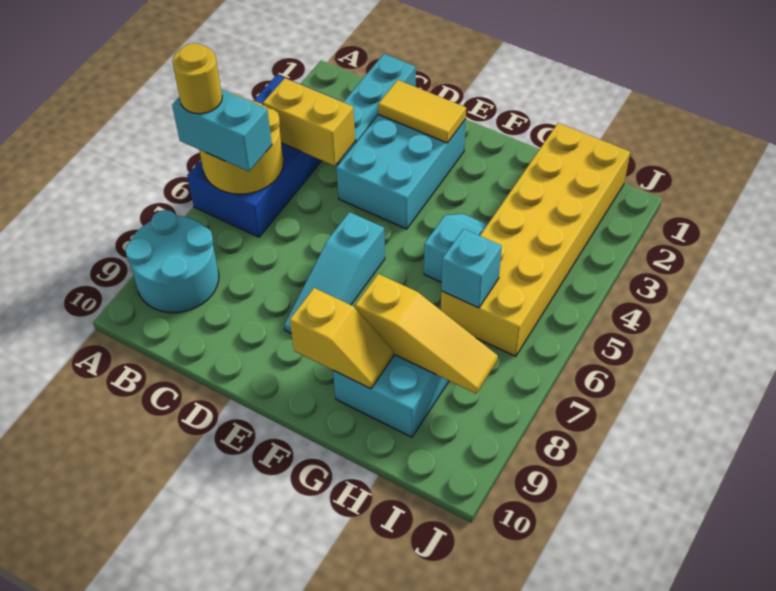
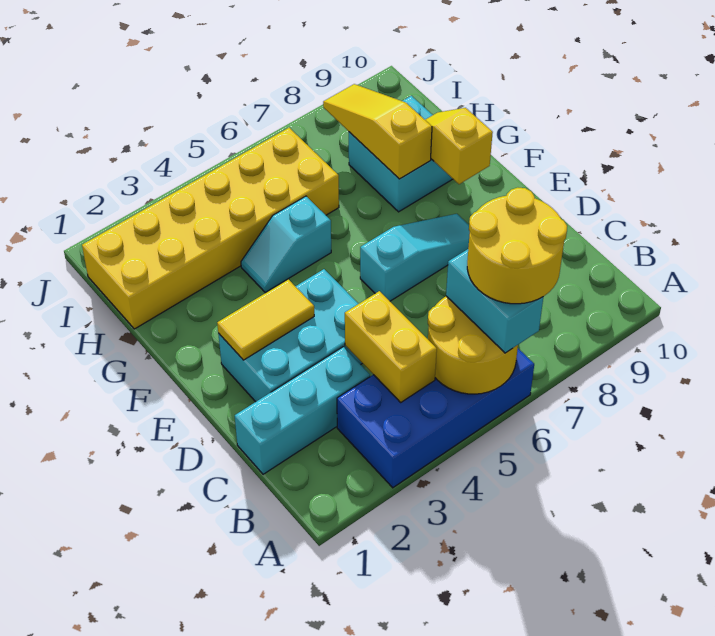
yellow 1x1 round brick [172,43,222,114] -> yellow 2x2 round brick [467,187,567,304]
cyan 2x2 round brick [125,210,219,313] -> none
yellow 1x2 tile [378,80,466,143] -> yellow 1x2 tile turned to [217,279,314,360]
cyan 1x1 brick [441,229,502,308] -> none

